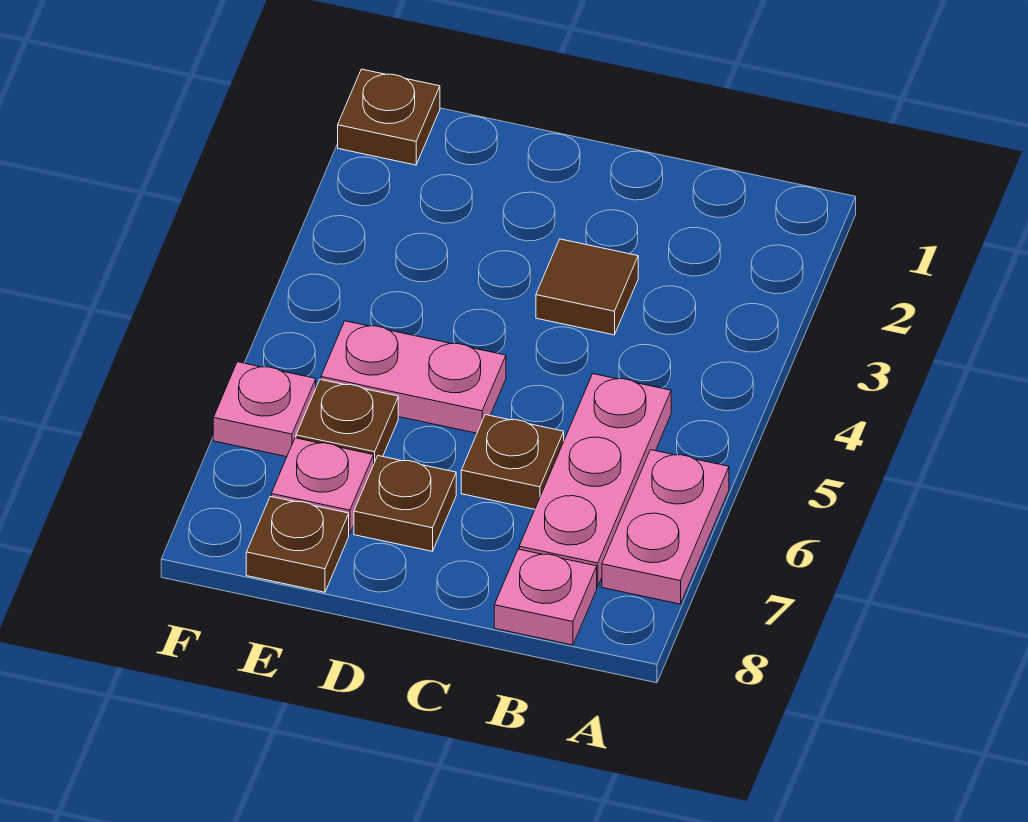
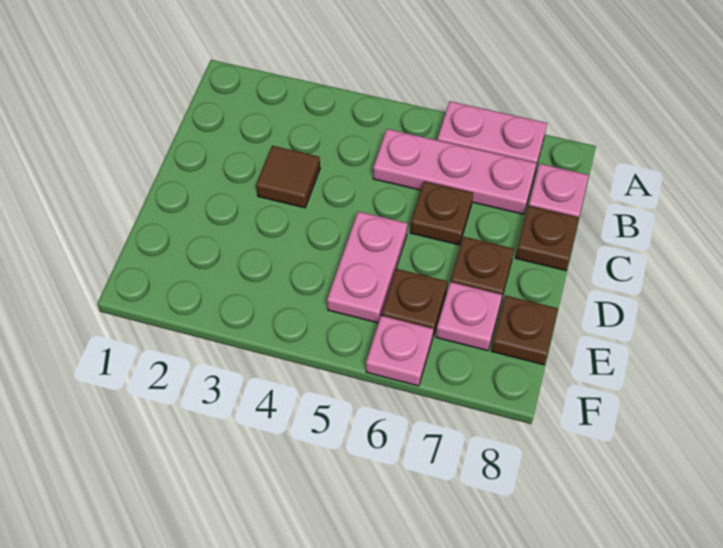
brown 1x1 plate [338,69,440,165] -> brown 1x1 plate moved to [515,206,579,271]

